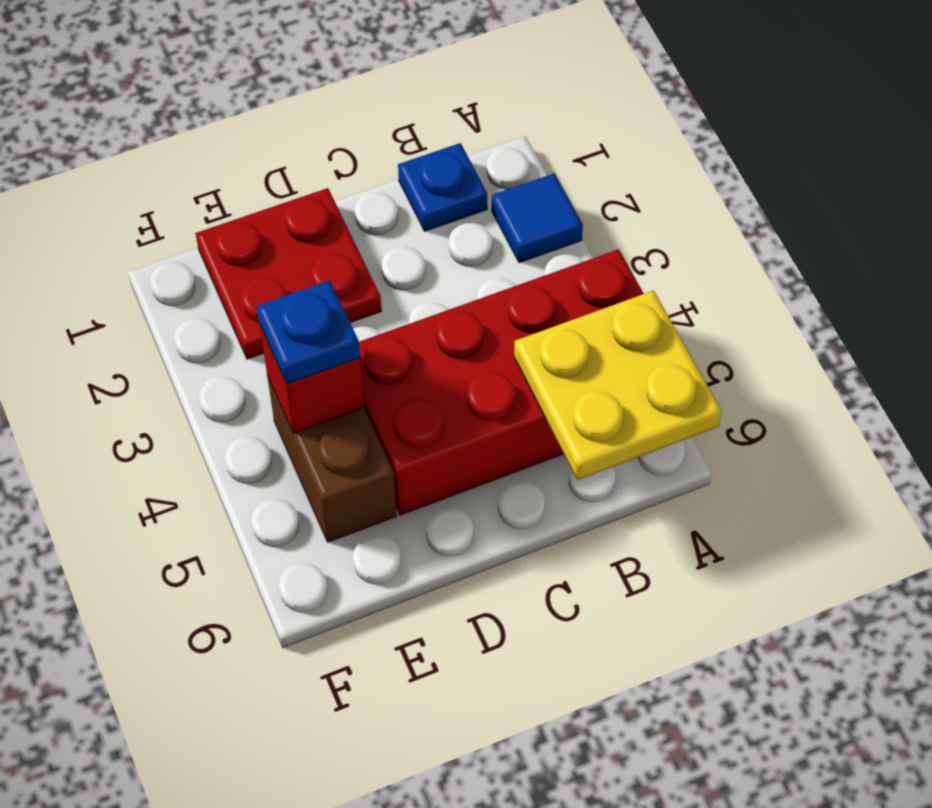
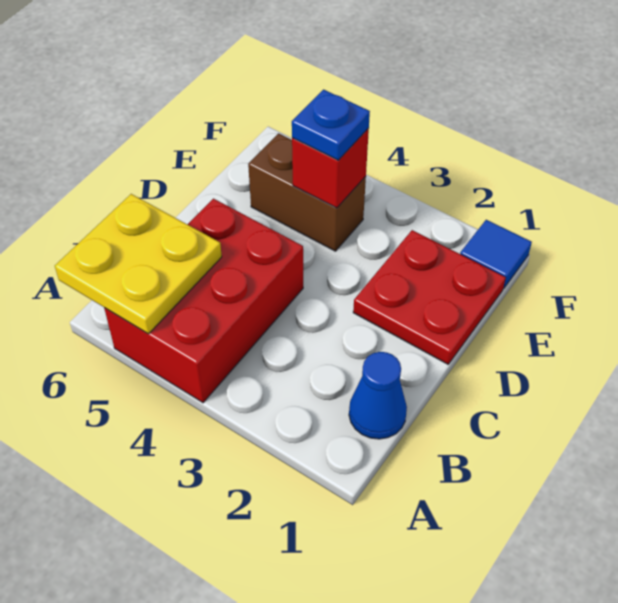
blue 1x1 tile [492,173,583,263] -> blue 1x1 tile moved to [460,220,532,289]
red 2x4 brick [359,249,644,515] -> red 2x3 brick [104,199,303,403]
blue 1x1 plate [398,143,487,231] -> blue 1x1 cone [349,352,407,439]

